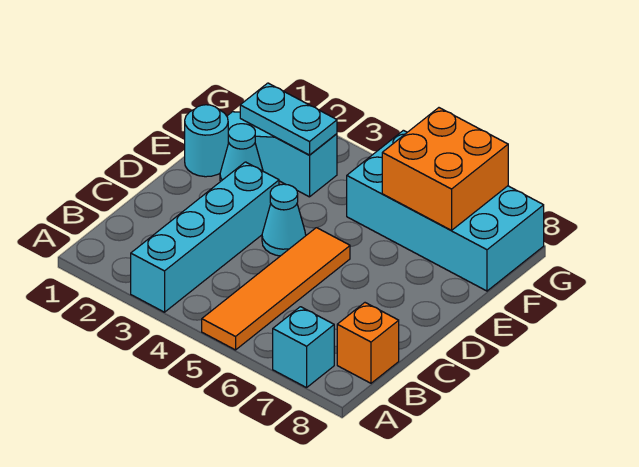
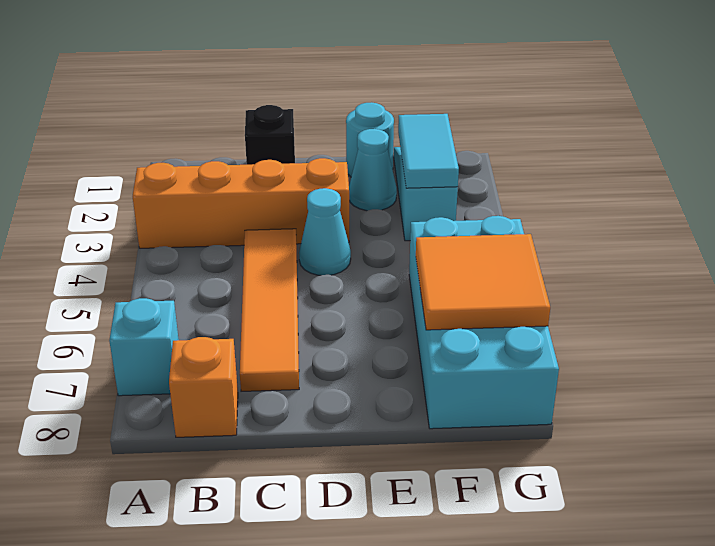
cyan 1x4 brick [131,162,279,312] -> orange 1x4 brick [133,158,349,248]
orange 1x4 tile [202,228,350,350] -> orange 1x4 tile turned to [240,229,299,391]
none -> black 1x1 brick [245,105,295,165]
cyan 1x2 plate [240,83,337,155] -> cyan 1x2 tile [398,114,459,188]
orange 2x2 brick [382,108,508,230] -> orange 2x2 tile [416,234,550,330]

